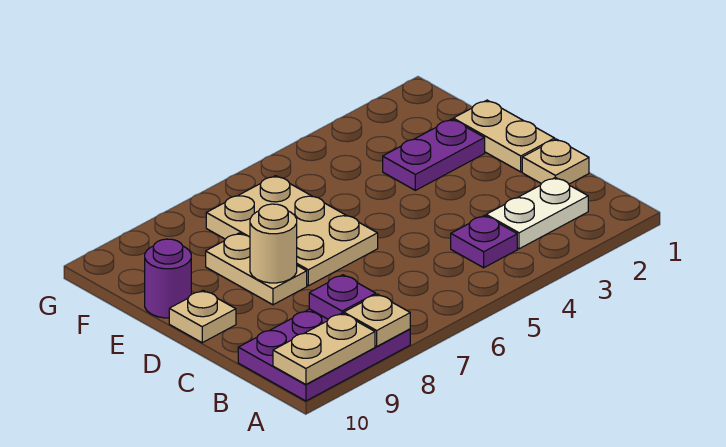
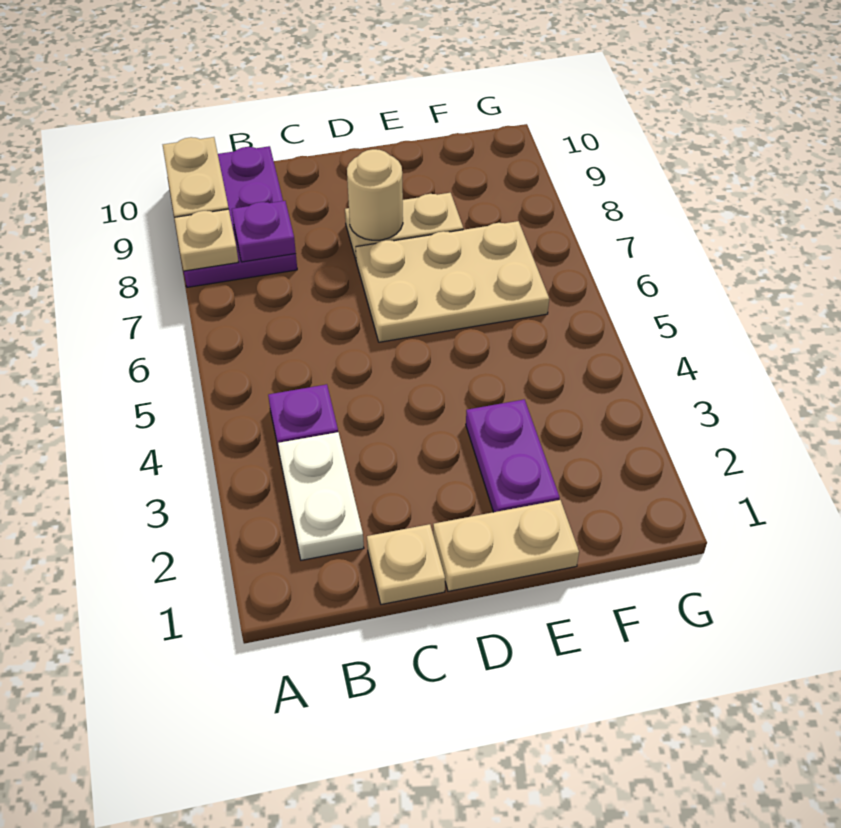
tan 1x1 plate [169,291,236,343] -> none
purple 1x1 round brick [145,239,191,318] -> none

